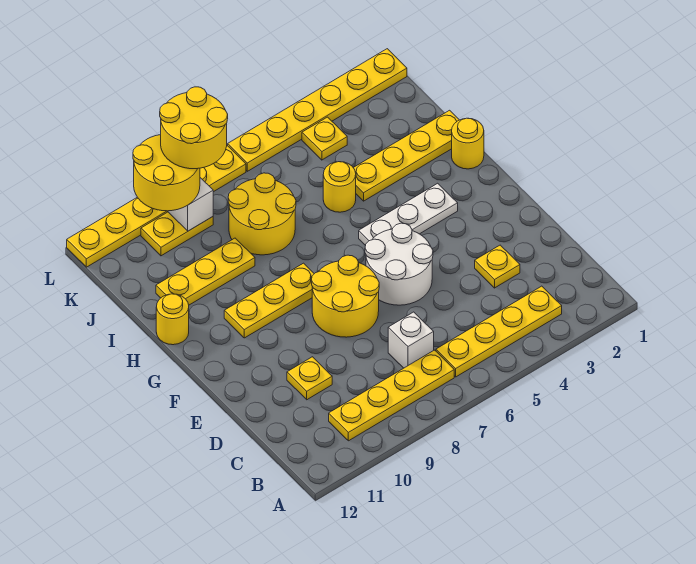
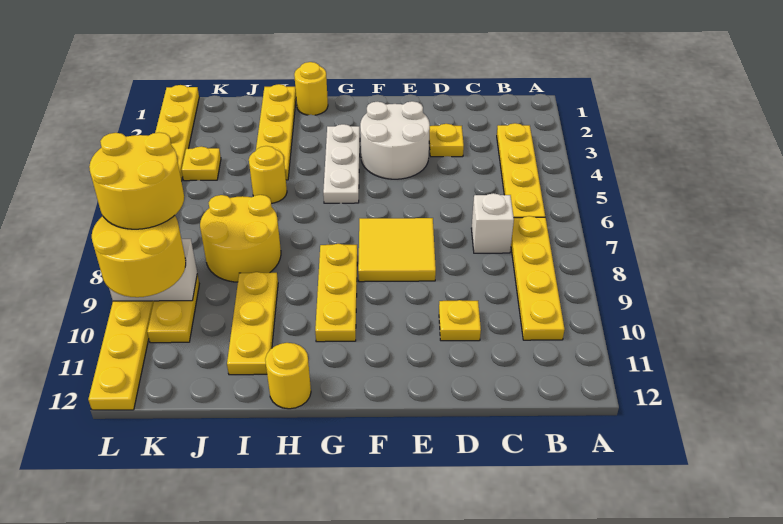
white 2x2 round brick [365,223,433,305] -> white 2x2 round brick moved to [360,101,430,179]
yellow 2x2 round brick [312,255,379,337] -> yellow 2x2 tile [358,218,436,282]

